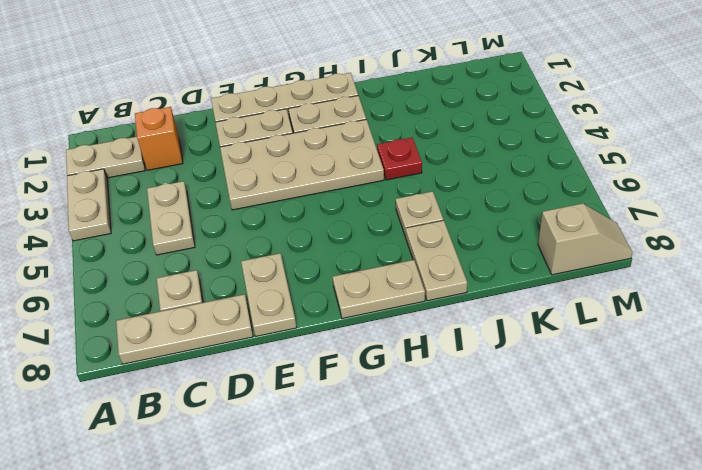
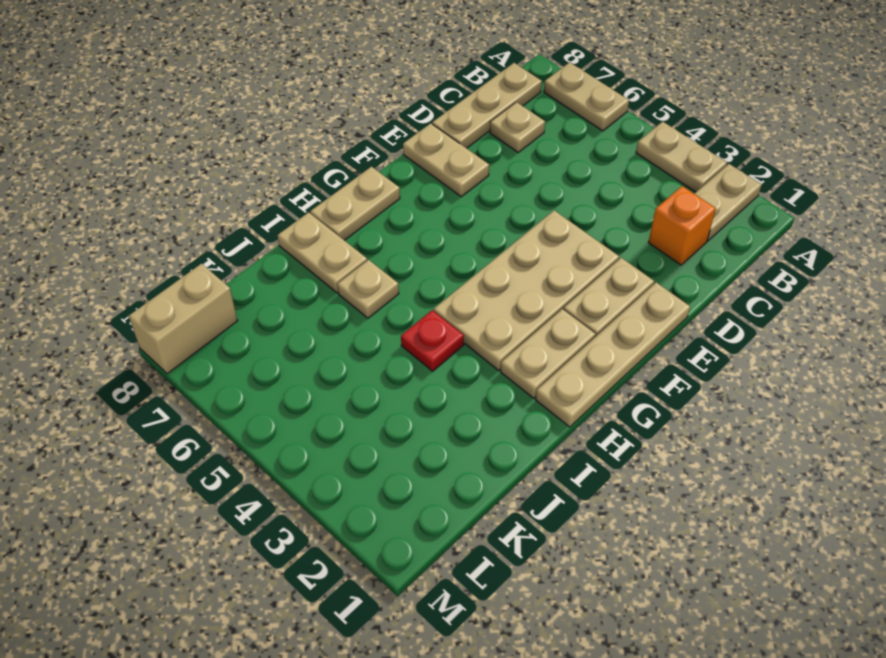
tan 1x2 plate [147,181,195,255] -> tan 1x2 plate moved to [544,62,629,131]
tan 1x2 slope [538,203,632,275] -> tan 1x2 brick [129,264,238,374]

